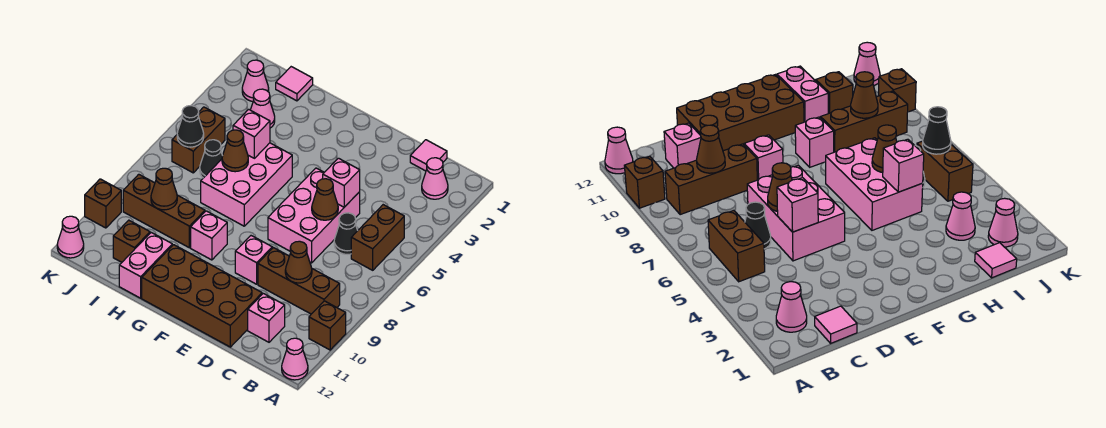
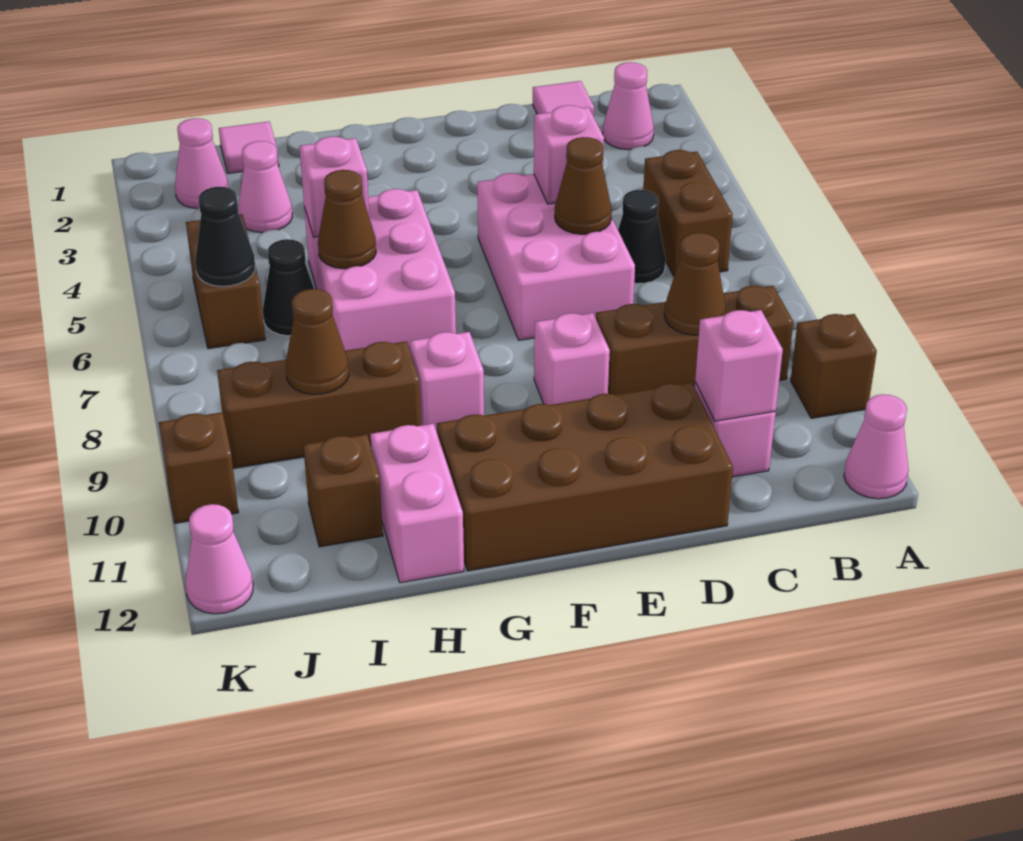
none -> pink 1x1 brick [695,310,783,421]

